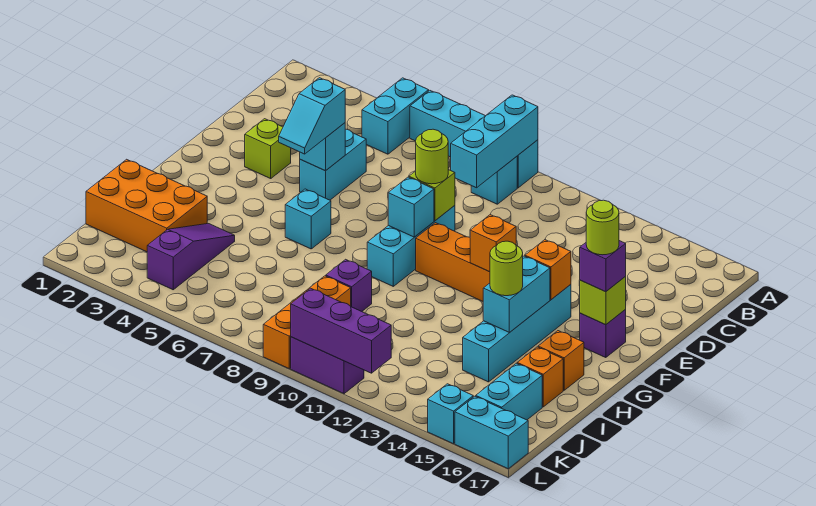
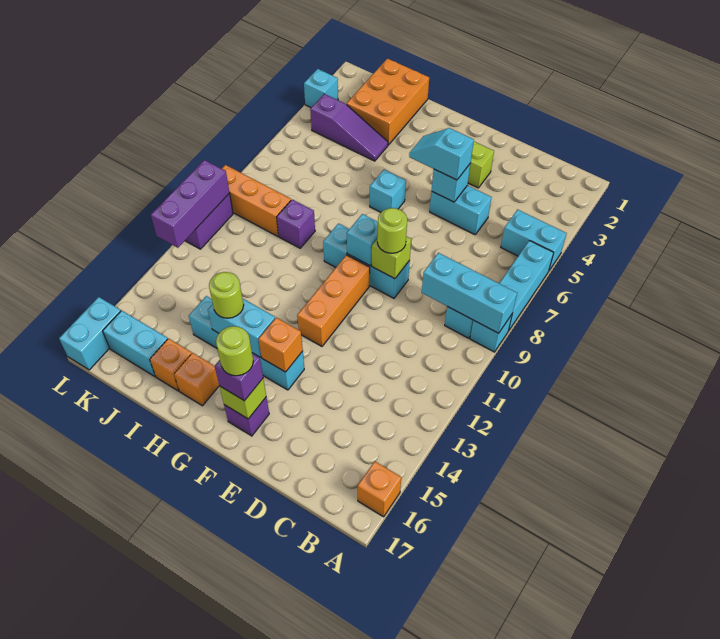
orange 1x1 brick [470,215,516,272] -> orange 1x1 brick moved to [358,461,401,517]
cyan 1x1 brick [428,384,473,444] -> cyan 1x1 brick moved to [304,69,338,108]

